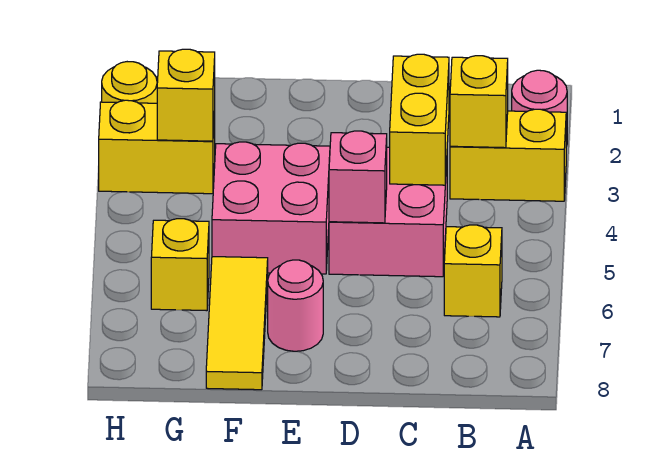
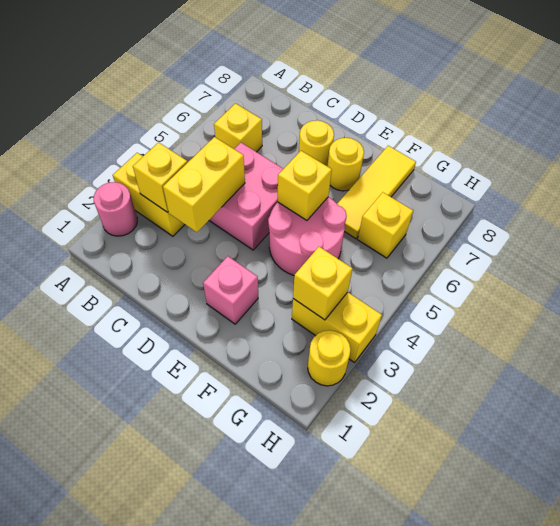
pink 1x1 brick [329,131,387,223] -> pink 1x1 brick moved to [203,256,258,324]
none -> yellow 1x1 round brick [299,120,334,166]
pink 2x2 brick [212,142,330,274] -> pink 2x2 round brick [268,197,347,275]
none -> yellow 1x1 brick [278,151,332,220]
pink 1x1 round brick [268,260,323,351] -> yellow 1x1 round brick [327,138,364,191]

